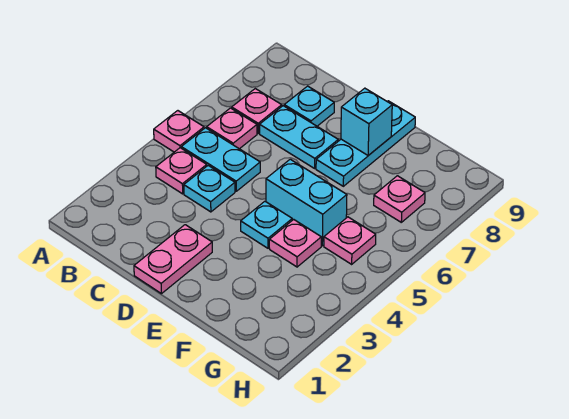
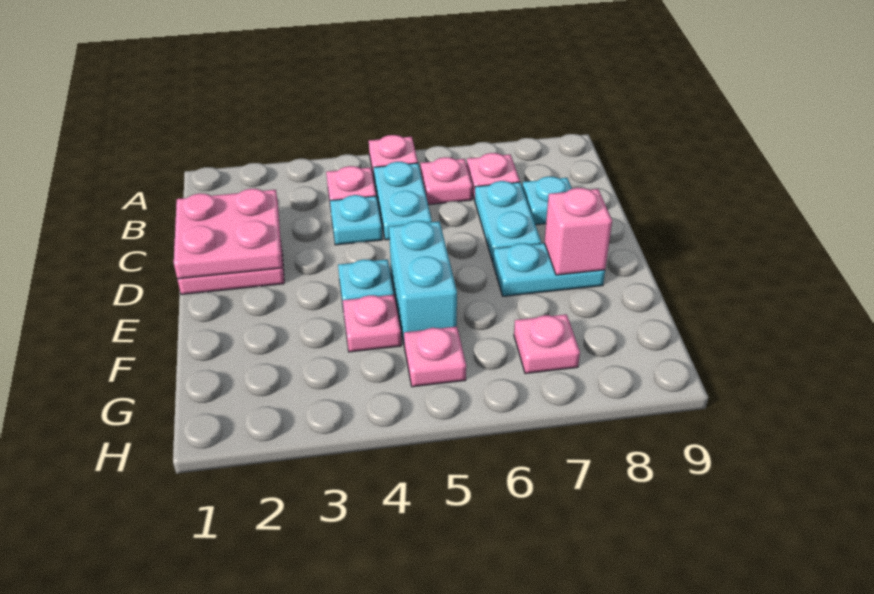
none -> pink 2x2 plate [174,189,282,279]
cyan 1x3 plate [316,101,415,186] -> cyan 1x2 plate [493,243,605,296]
cyan 1x1 brick [341,88,392,155] -> pink 1x1 brick [544,188,612,275]

